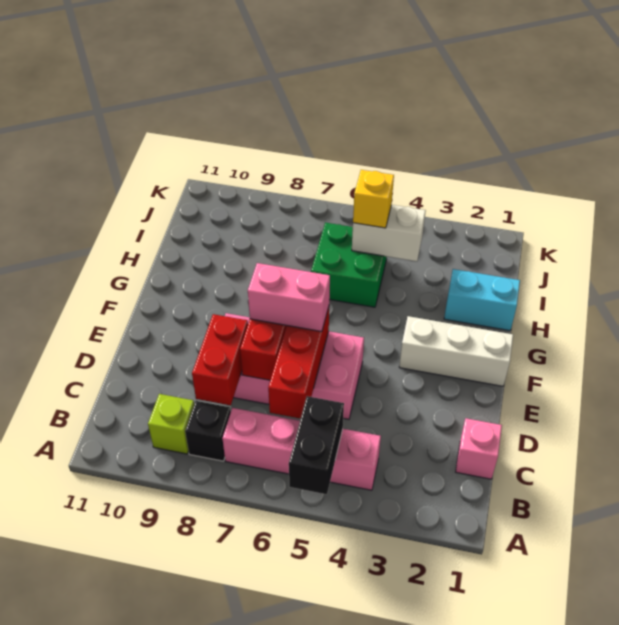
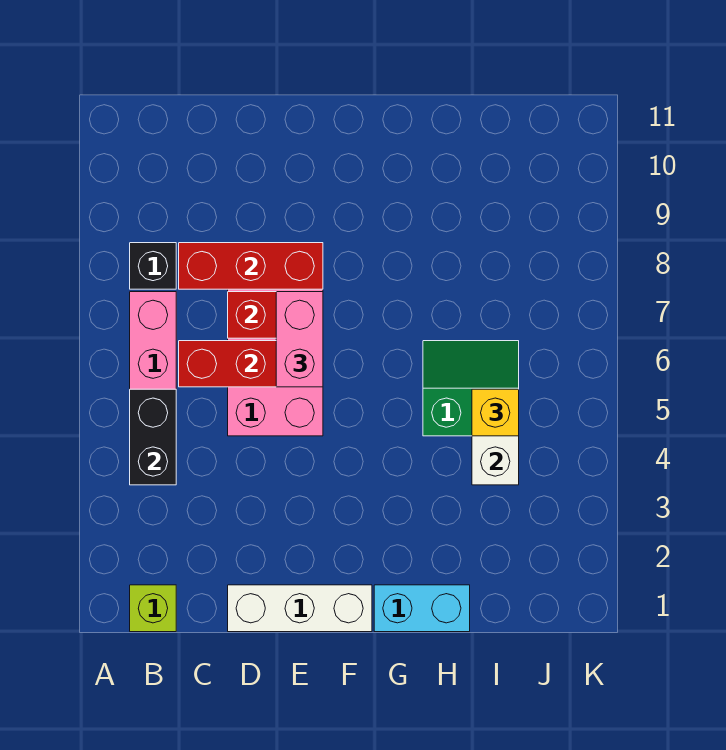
black 1x2 brick [289,396,344,494] -> black 1x2 brick turned to [130,389,176,485]
lime 1x1 brick [148,394,194,454] -> lime 1x1 brick moved to [130,585,176,632]
pink 1x1 brick [456,418,502,479] -> none
red 1x2 brick [192,314,248,405] -> red 1x3 brick [179,243,323,289]
white 1x3 brick [399,316,513,386] -> white 1x3 brick turned to [228,585,372,632]
cyan 1x2 brick [444,269,520,331] -> cyan 1x2 brick turned to [374,585,470,632]
green 2x2 brick [311,223,387,307] -> green 2x2 slope [423,341,519,436]

